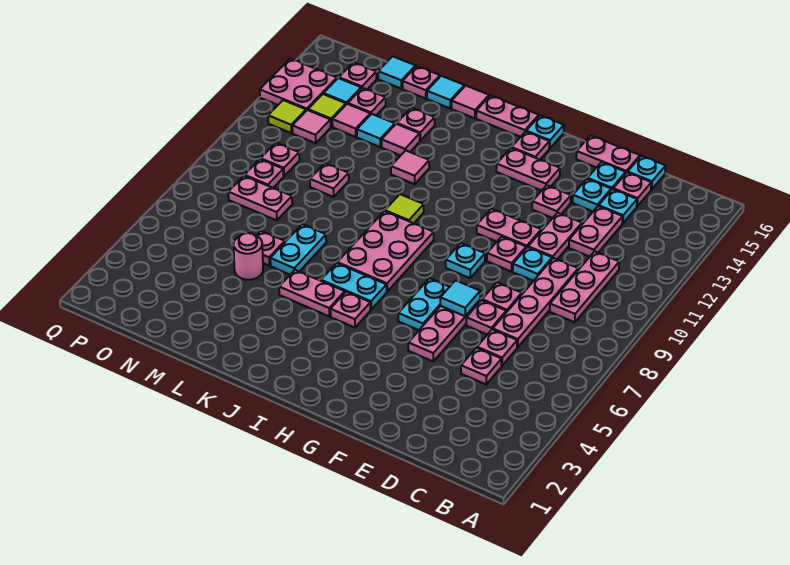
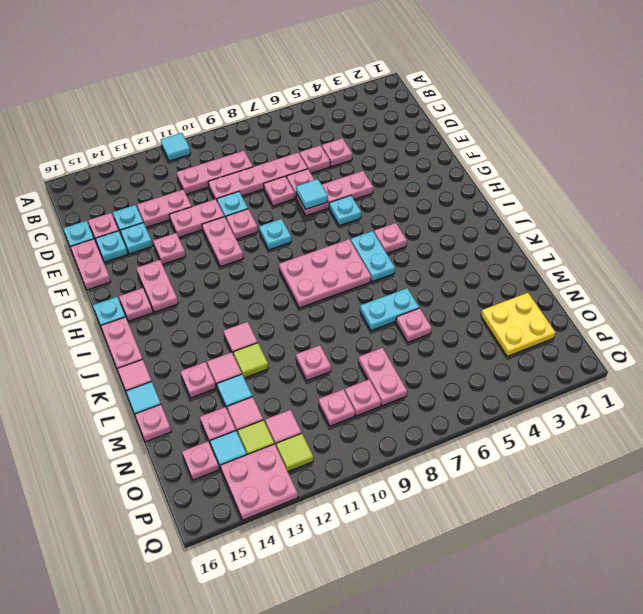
cyan 1x2 plate [398,278,449,330] -> cyan 1x1 plate [329,195,361,226]
pink 1x2 plate [279,270,345,316] -> none
lime 1x1 tile [385,194,424,223] -> lime 1x1 tile moved to [233,343,269,378]
pink 1x1 round brick [234,233,263,280] -> none
none -> yellow 2x2 plate [481,293,556,356]
cyan 1x1 tile [378,56,416,89] -> cyan 1x1 tile moved to [161,133,191,161]

